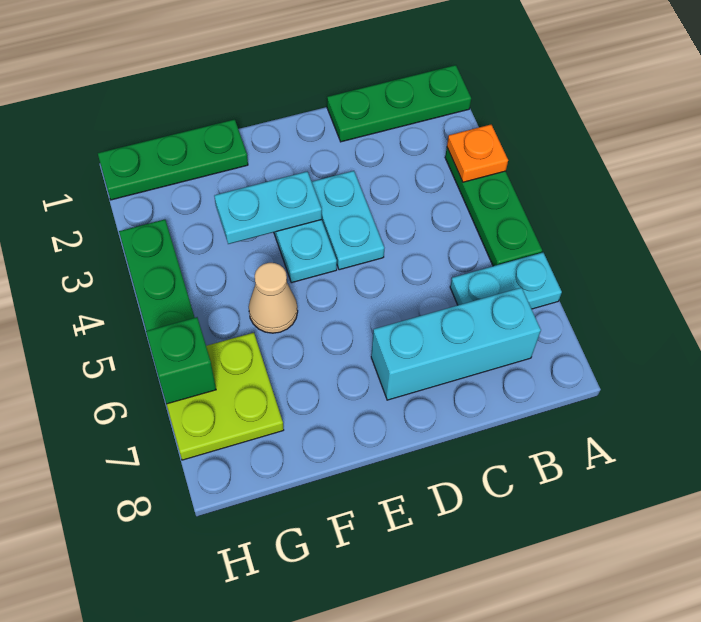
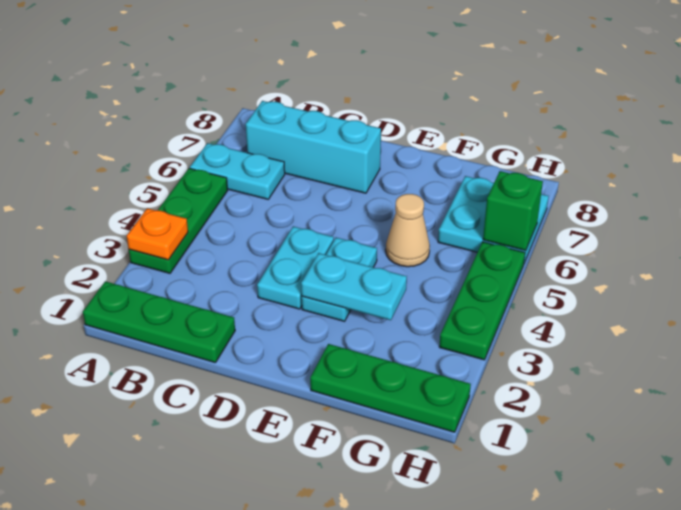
lime 2x2 plate [167,333,284,460] -> cyan 2x2 plate [438,176,549,263]

